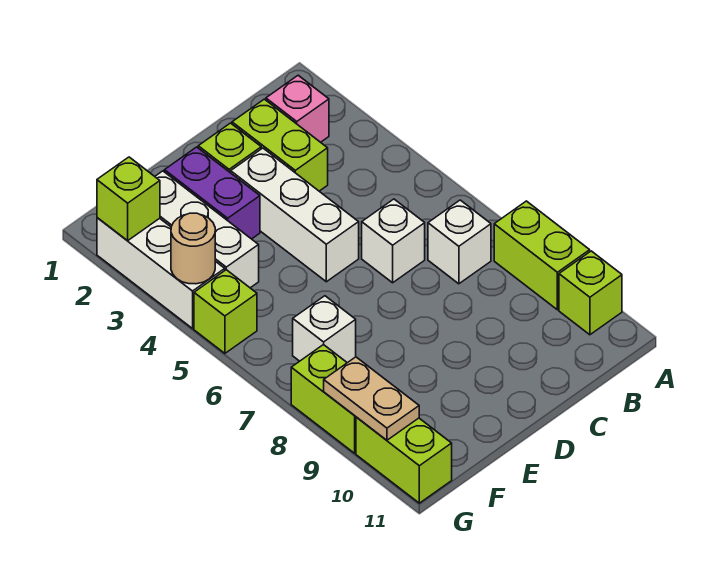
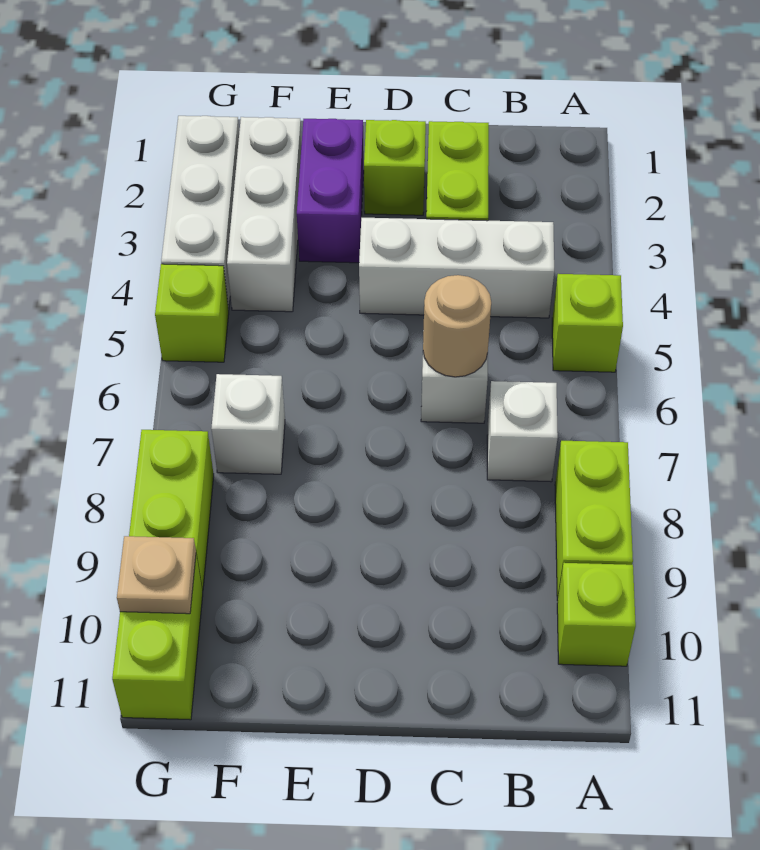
pink 1x1 brick [266,75,329,142] -> none
white 1x3 brick [231,148,359,282] -> white 1x3 brick turned to [359,218,554,318]
lime 1x1 brick [97,157,160,240] -> lime 1x1 brick moved to [552,274,623,372]
tan 1x1 round brick [171,213,215,284] -> tan 1x1 round brick moved to [423,275,491,377]
tan 1x2 plate [324,357,419,440] -> tan 1x1 plate [117,536,196,614]

